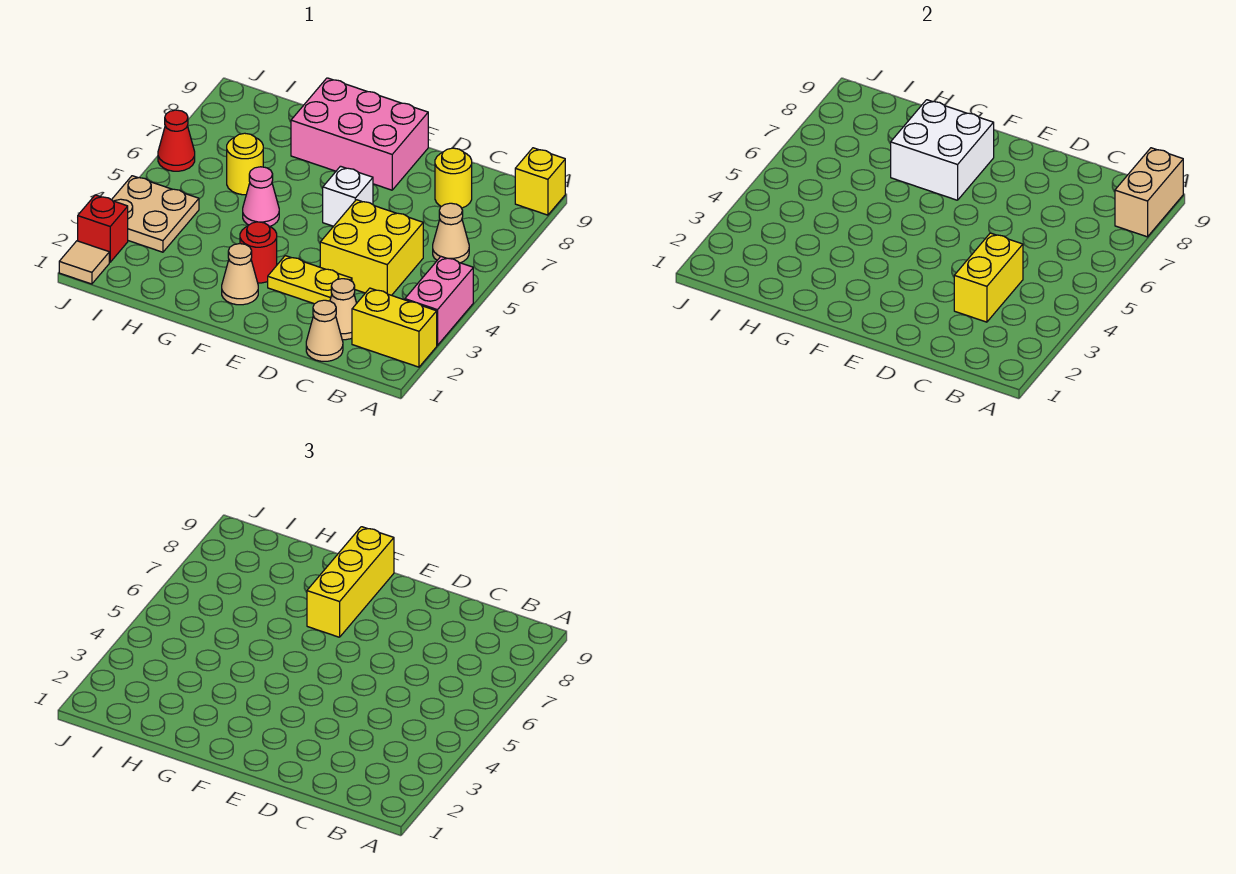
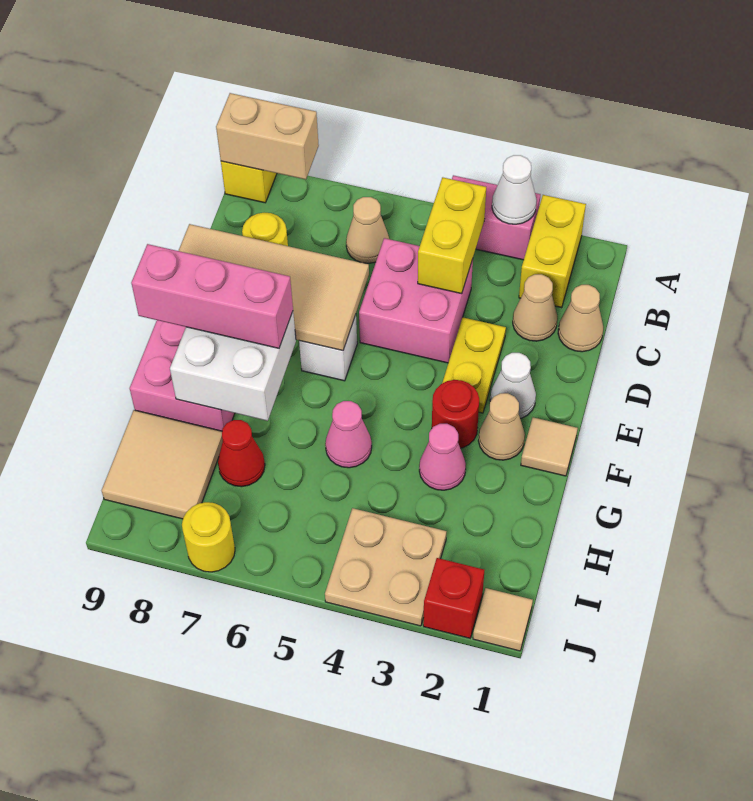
none -> white 1x1 cone [492,155,537,224]
yellow 1x2 brick [954,233,1023,322] -> yellow 1x2 brick turned to [418,177,486,294]
yellow 2x2 brick [320,200,423,295] -> pink 2x2 brick [359,238,473,363]
none -> tan 2x4 tile [179,224,369,351]
none -> white 1x1 cone [490,353,536,419]
none -> tan 1x1 tile [521,417,578,476]
yellow 1x3 brick [307,527,394,637] -> pink 1x3 brick [131,244,293,348]
none -> pink 1x1 cone [419,424,466,490]
yellow 1x1 round brick [227,133,263,195] -> yellow 1x1 round brick moved to [182,502,235,572]
none -> tan 2x2 tile [102,410,223,519]
red 1x1 cone [158,110,195,171] -> red 1x1 cone moved to [218,420,265,487]

